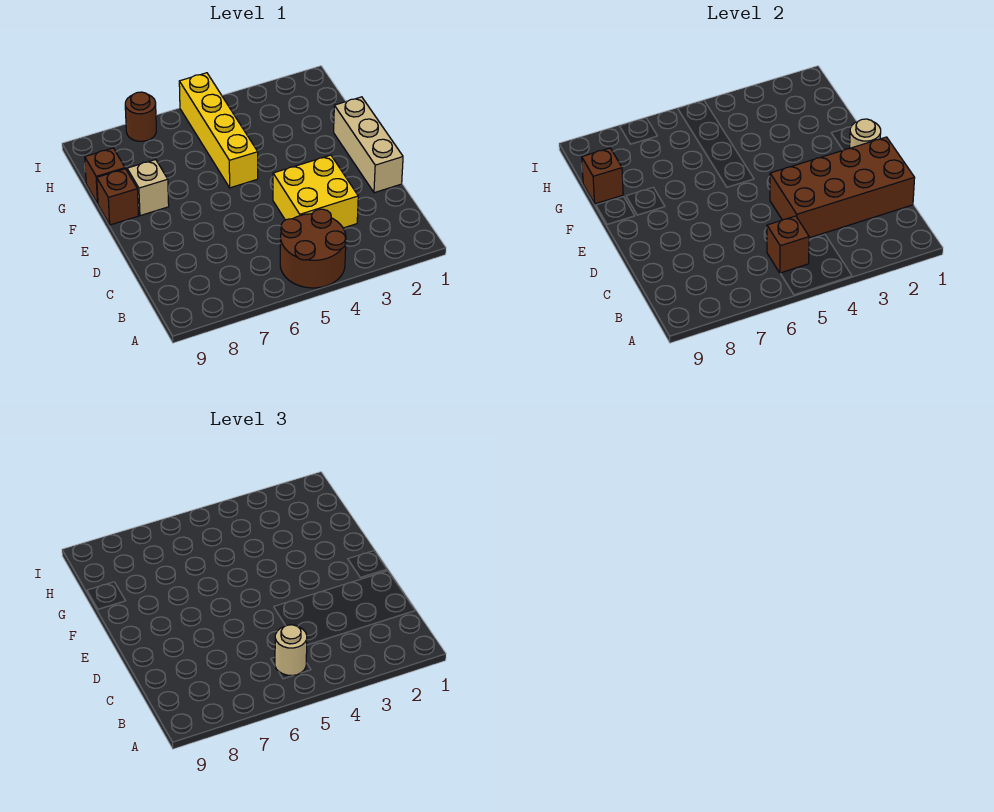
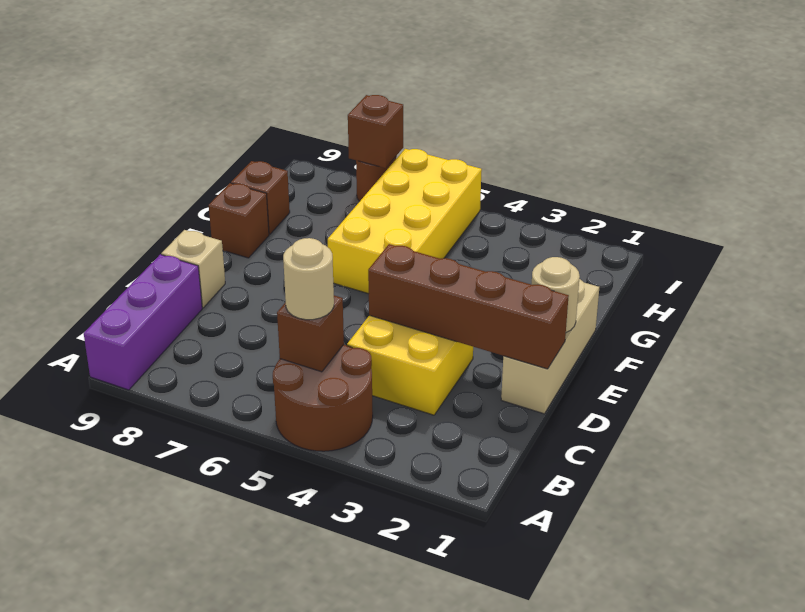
none -> purple 1x3 brick [84,254,202,390]
brown 2x4 brick [770,137,915,238] -> brown 1x4 brick [368,244,569,369]
yellow 1x4 brick [179,73,258,188] -> yellow 2x4 brick [328,149,482,294]
tan 1x1 brick [127,160,169,216] -> tan 1x1 brick moved to [162,230,225,308]
brown 1x1 brick [582,148,623,204] -> brown 1x1 brick moved to [348,95,403,168]

